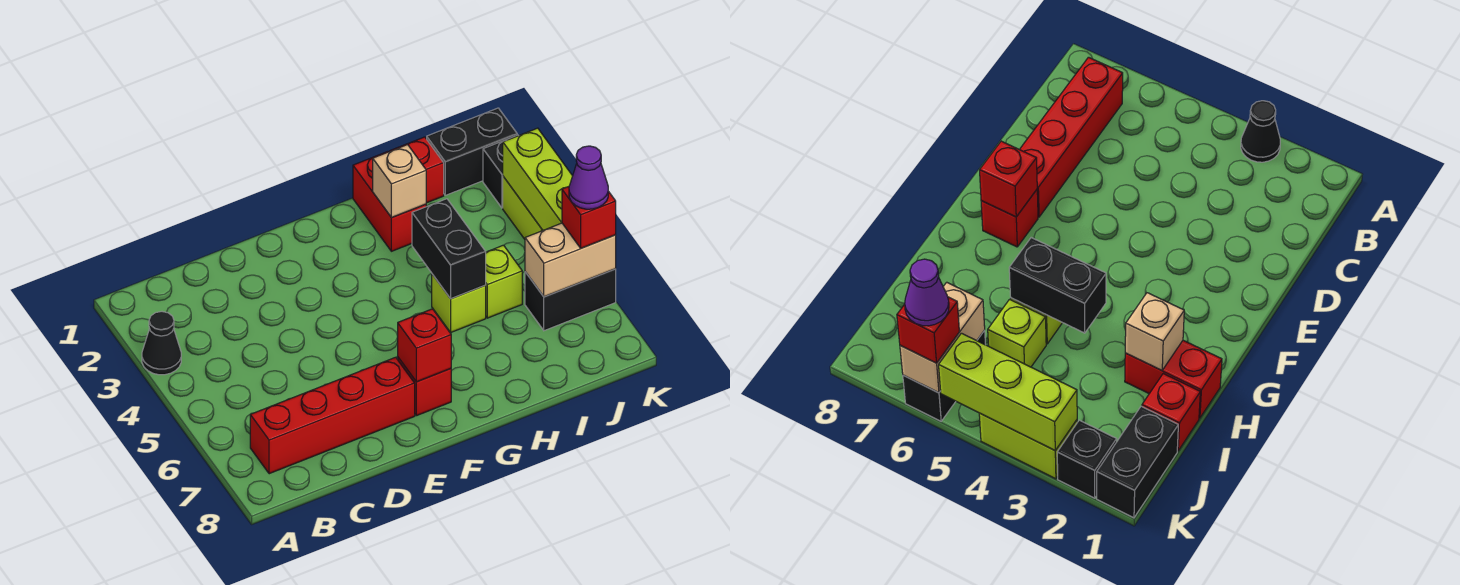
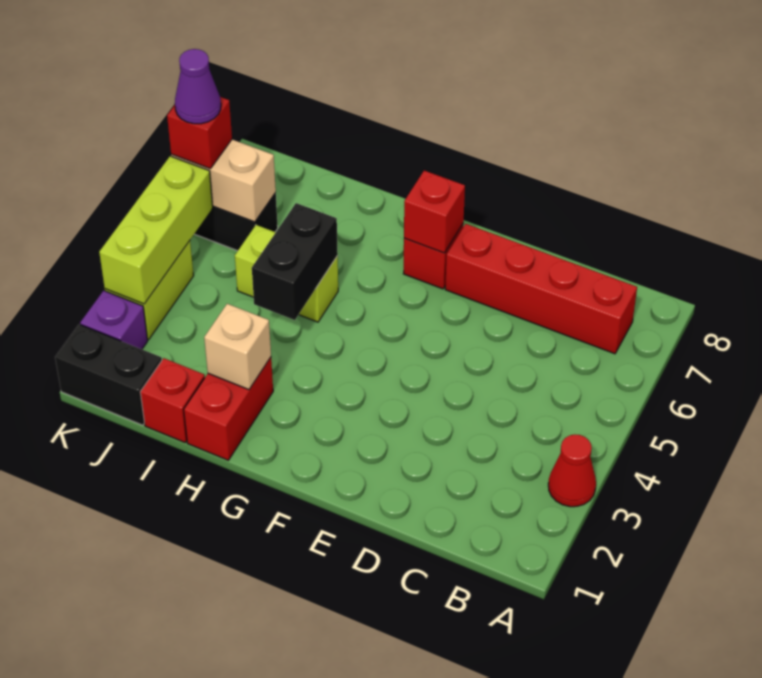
black 1x1 cone [142,312,181,375] -> red 1x1 cone [548,434,596,507]
black 1x1 brick [483,135,519,208] -> purple 1x1 brick [80,291,148,349]

